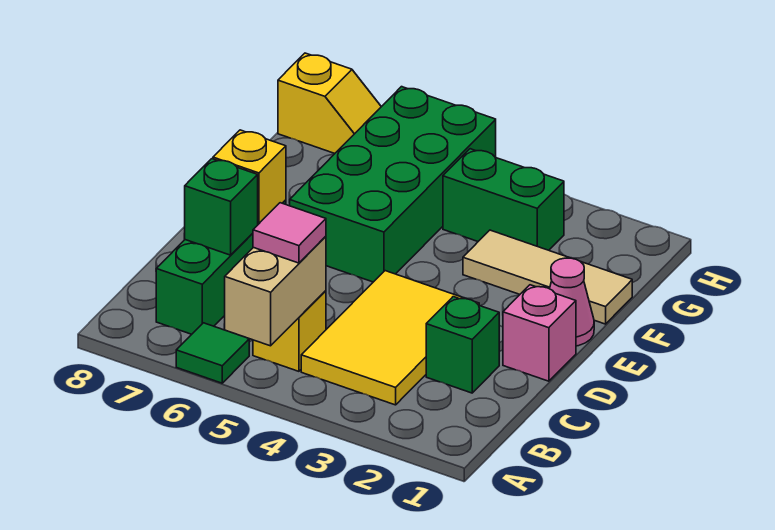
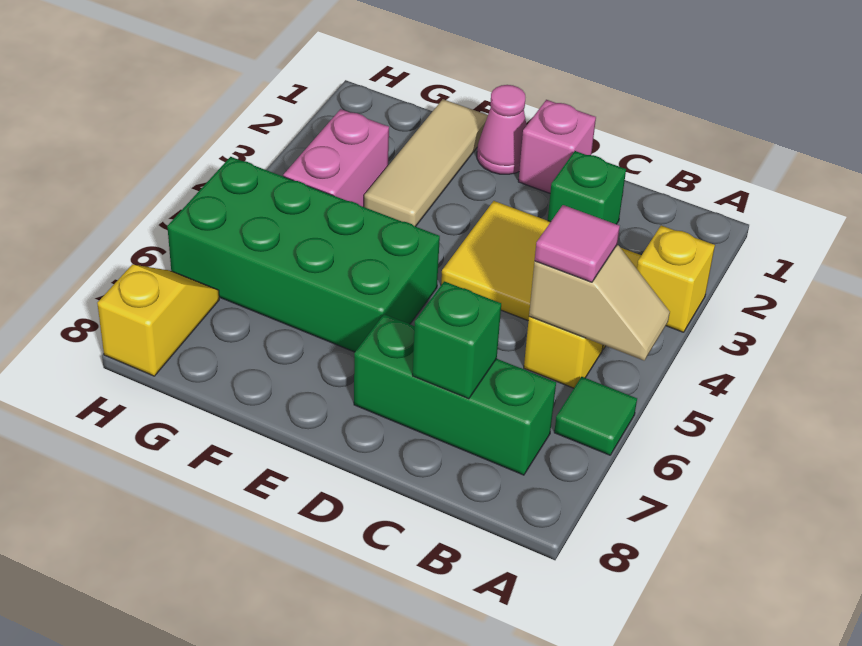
tan 1x2 brick [224,236,326,346] -> tan 1x2 slope [529,245,670,360]
yellow 1x1 brick [213,130,286,224] -> yellow 1x1 brick moved to [637,225,715,332]
green 1x2 brick [443,149,564,250] -> pink 1x2 brick [283,109,389,207]

